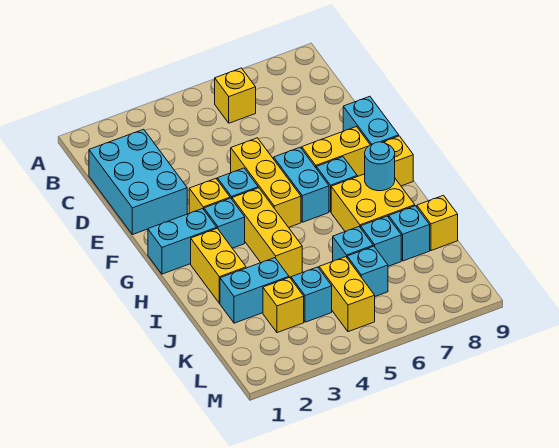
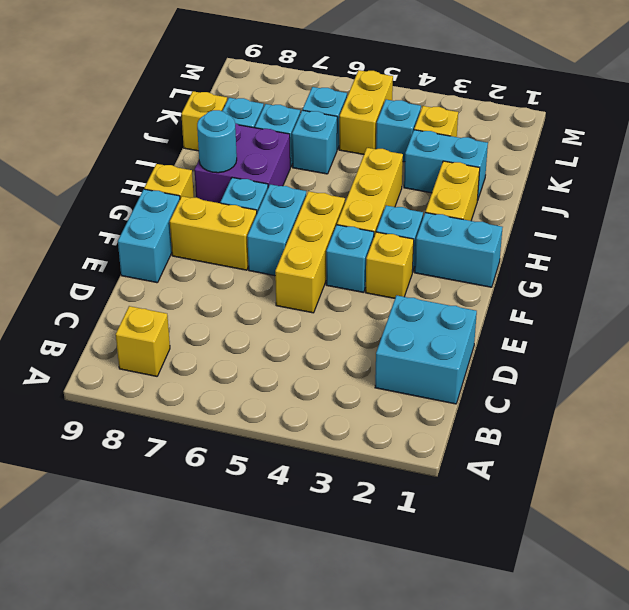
yellow 1x1 brick [215,68,256,123] -> yellow 1x1 brick moved to [116,306,170,376]
cyan 2x3 brick [89,129,187,235] -> cyan 2x2 brick [375,295,477,404]
yellow 2x2 brick [331,174,415,231] -> purple 2x2 brick [194,123,290,203]

